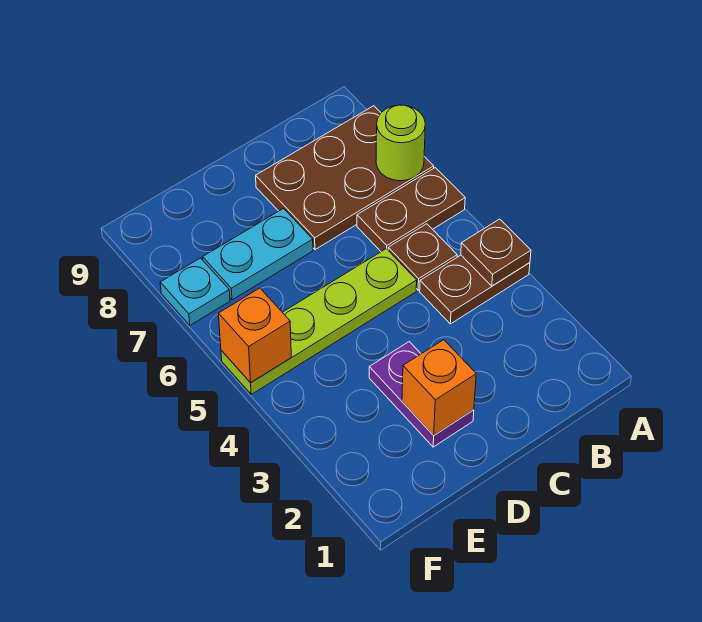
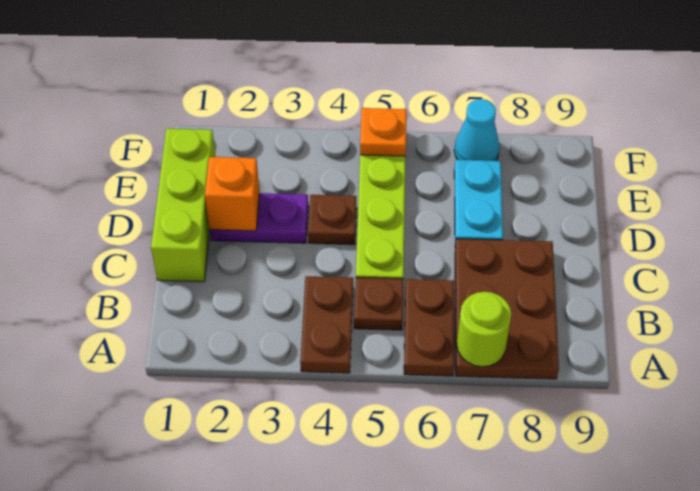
brown 1x1 plate [461,219,531,286] -> brown 1x1 plate moved to [308,195,356,245]
none -> lime 1x3 brick [151,129,216,282]
orange 1x1 brick [218,288,291,383] -> orange 1x1 plate [360,108,407,156]
cyan 1x1 plate [160,258,230,325] -> cyan 1x1 cone [454,99,500,161]

